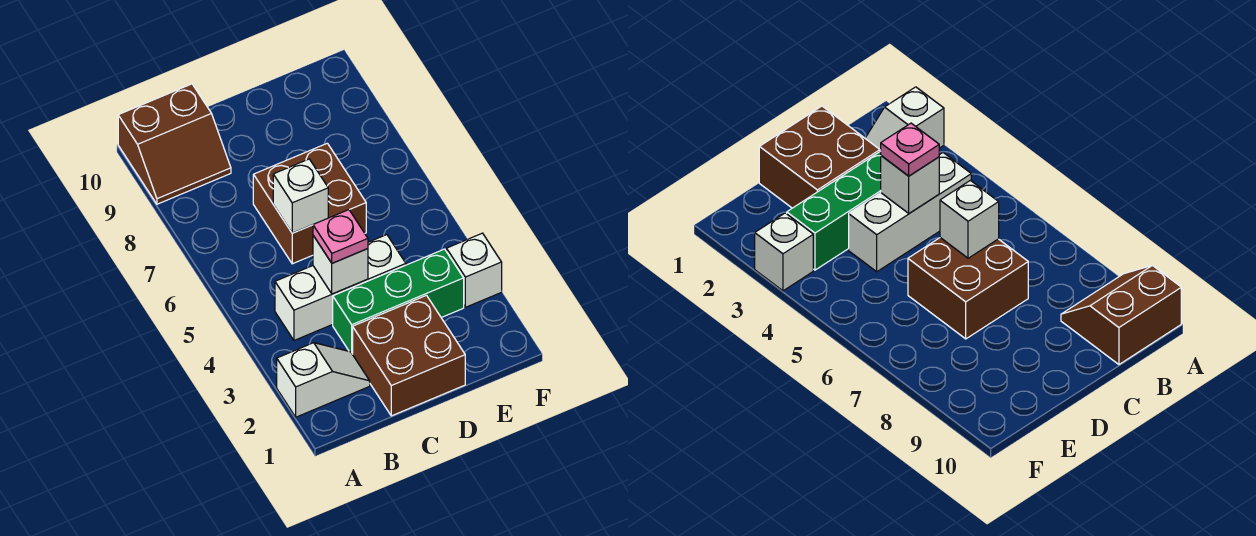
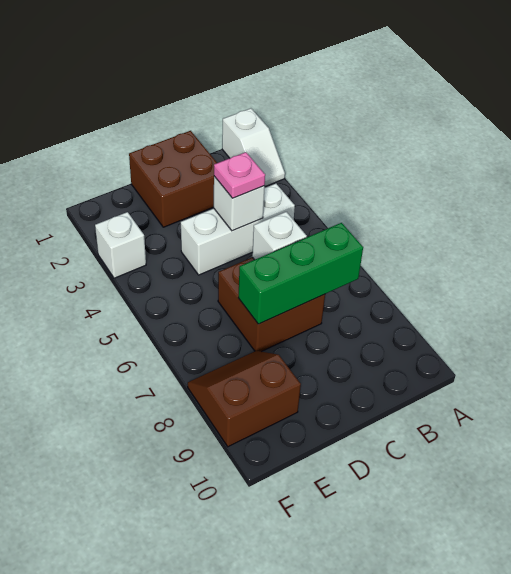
white 1x2 slope [277,343,370,417] -> white 1x2 slope turned to [222,108,285,186]
brown 2x2 slope [118,84,231,204] -> brown 2x2 slope moved to [188,351,301,447]
green 1x3 brick [333,249,464,354] -> green 1x3 brick moved to [238,223,363,324]

